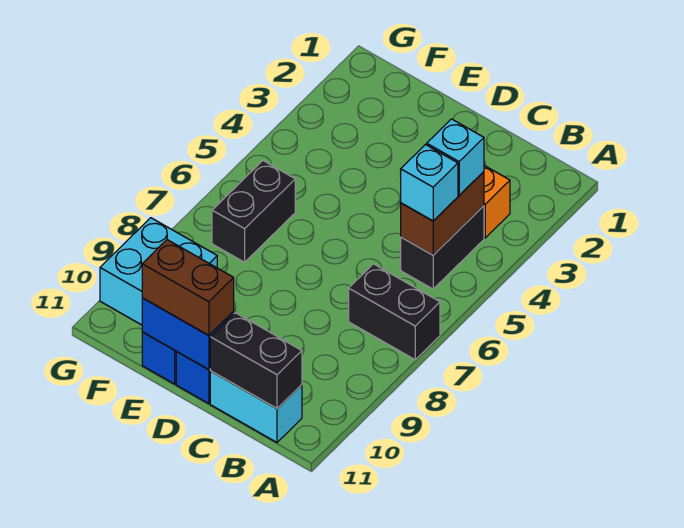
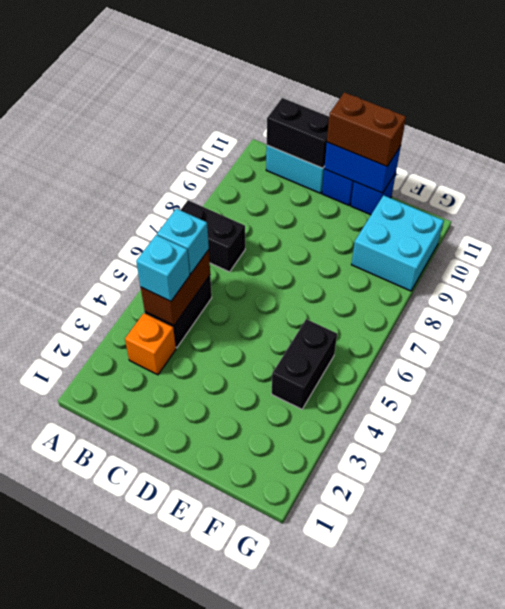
black 1x2 brick [212,161,295,262] -> black 1x2 brick moved to [272,319,337,409]

